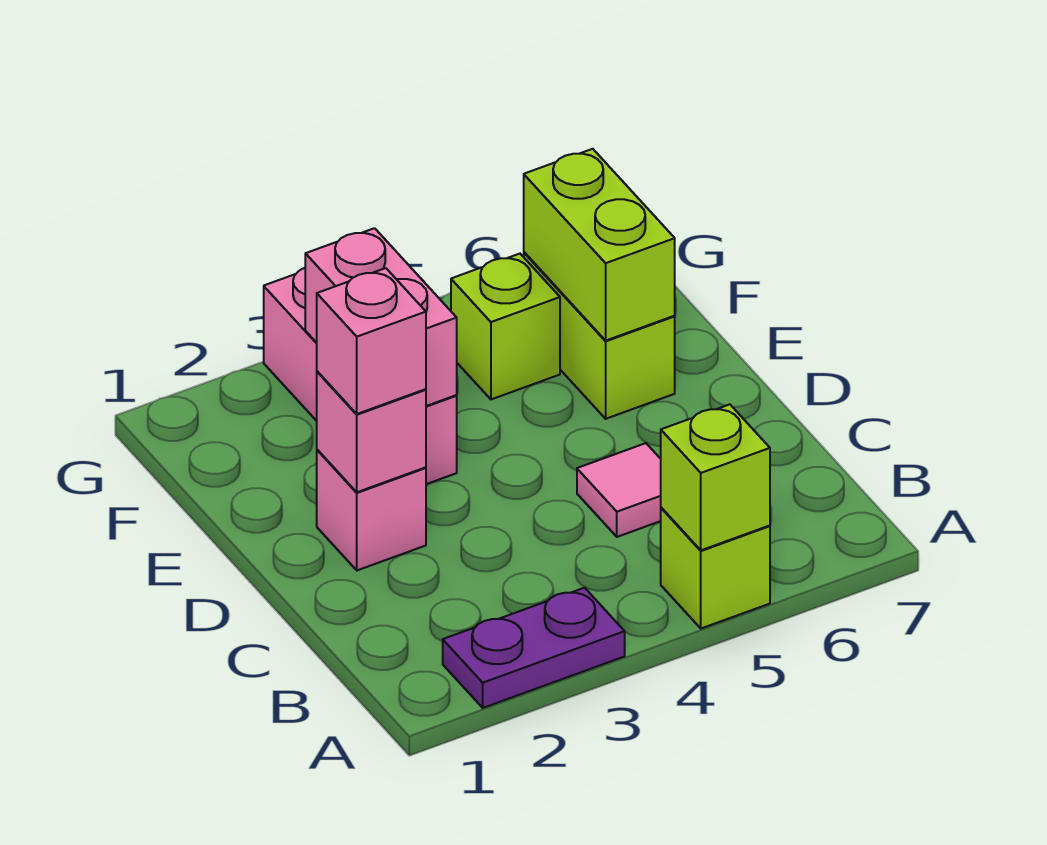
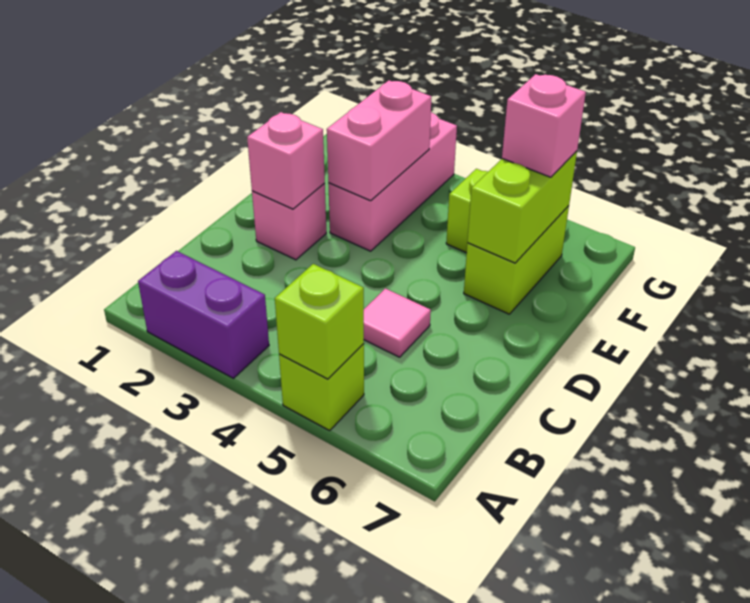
purple 1x2 plate [443,588,625,708] -> purple 1x2 brick [138,251,269,378]
pink 1x1 brick [317,268,426,414] -> pink 1x1 brick moved to [502,74,586,177]

